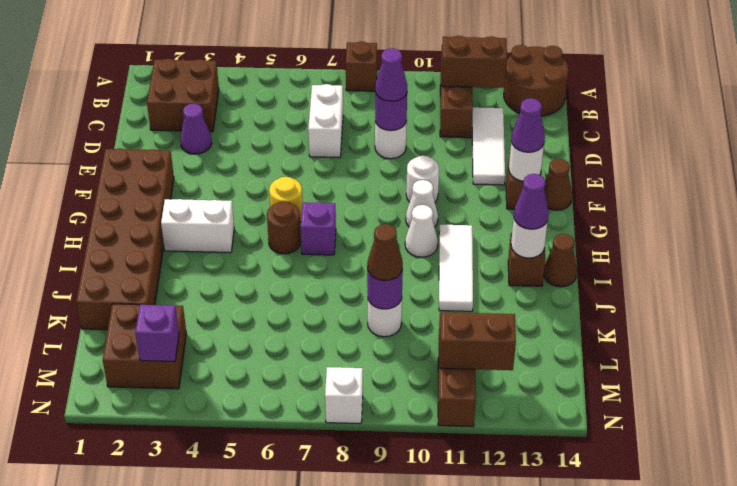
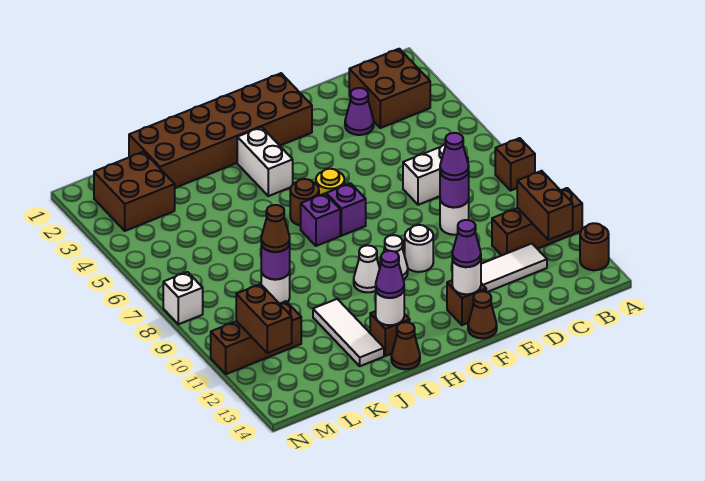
brown 2x2 round brick [504,45,568,116] -> brown 1x1 round brick [580,223,609,270]
white 1x3 tile [439,225,473,311] -> white 1x3 tile turned to [313,299,384,366]
purple 1x1 brick [135,305,179,361] -> purple 1x1 brick moved to [326,183,366,236]

